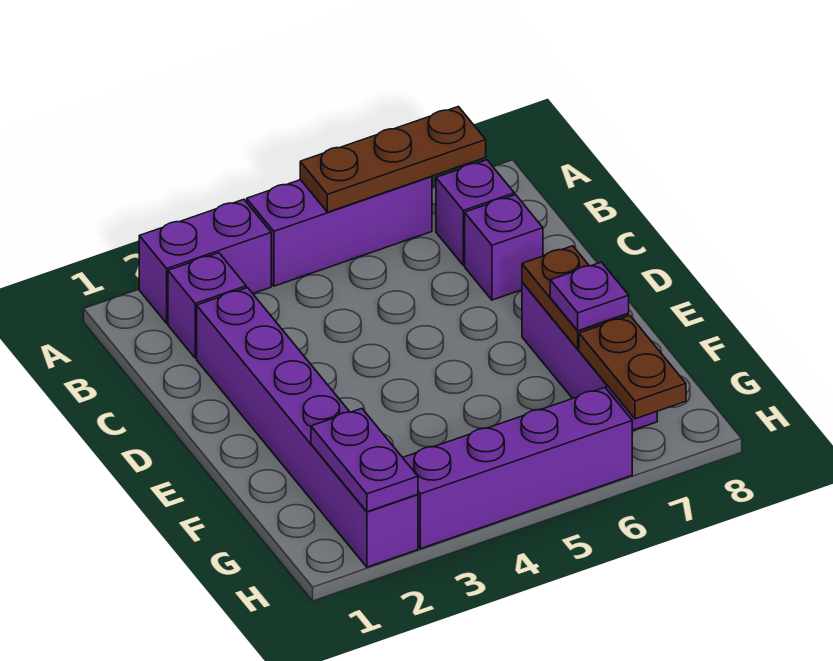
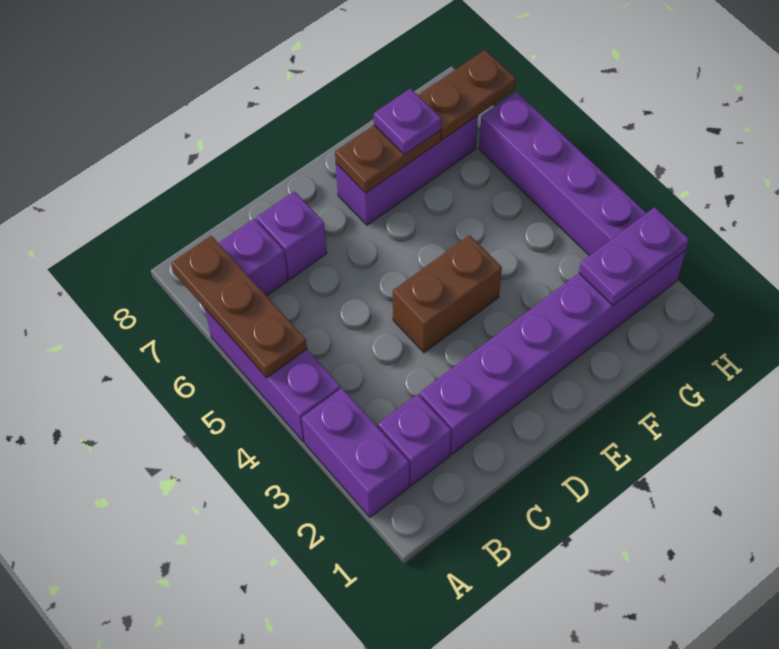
none -> brown 1x2 brick [393,235,502,353]

